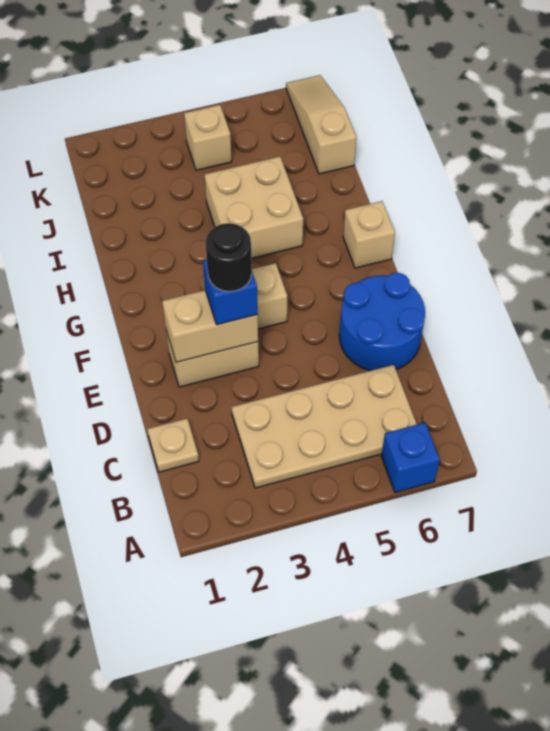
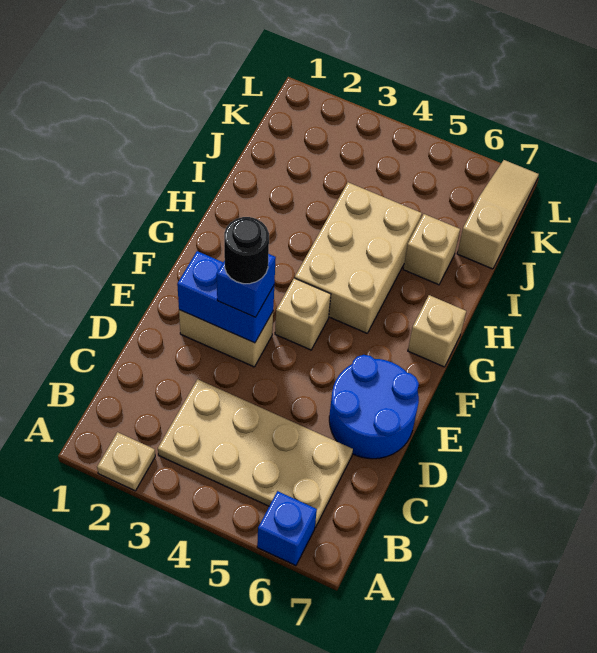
tan 1x1 plate [147,419,199,472] -> tan 1x1 plate moved to [97,432,155,491]
tan 1x2 brick [162,290,258,362] -> blue 1x2 brick [177,251,274,343]
tan 2x2 brick [205,157,303,258] -> tan 2x3 brick [295,182,422,333]
tan 1x1 brick [184,105,232,170] -> tan 1x1 brick moved to [403,214,460,285]

